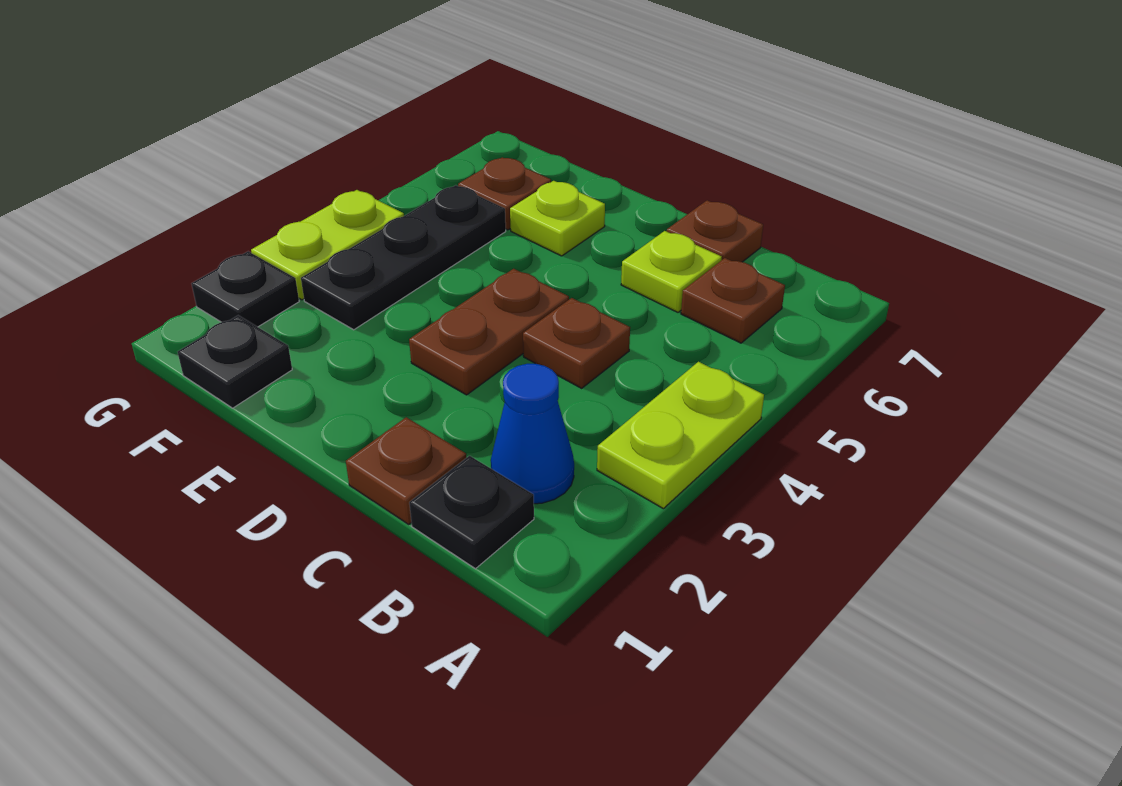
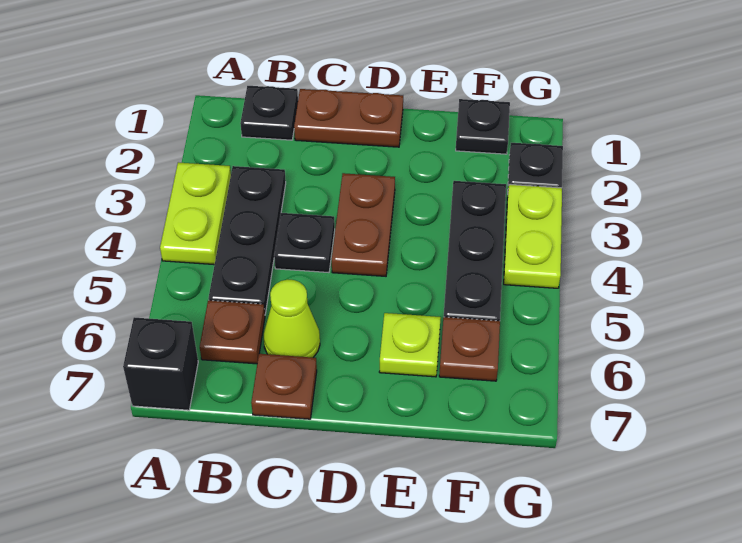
none -> black 1x1 brick [123,317,198,410]
blue 1x1 cone [491,364,574,504] -> none
none -> black 1x3 plate [208,166,286,314]
brown 1x1 plate [346,417,467,524] -> brown 1x2 plate [294,89,403,147]
brown 1x1 plate [523,298,630,388] -> black 1x1 plate [274,213,335,273]
lime 1x1 plate [621,231,722,312] -> lime 1x1 cone [264,279,320,358]

